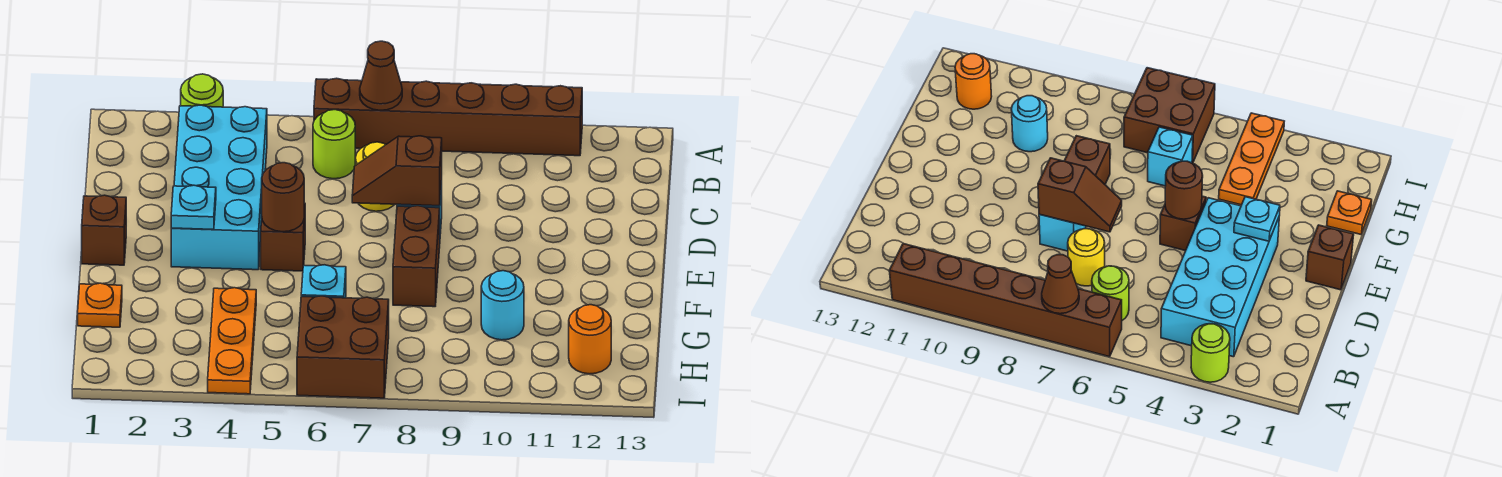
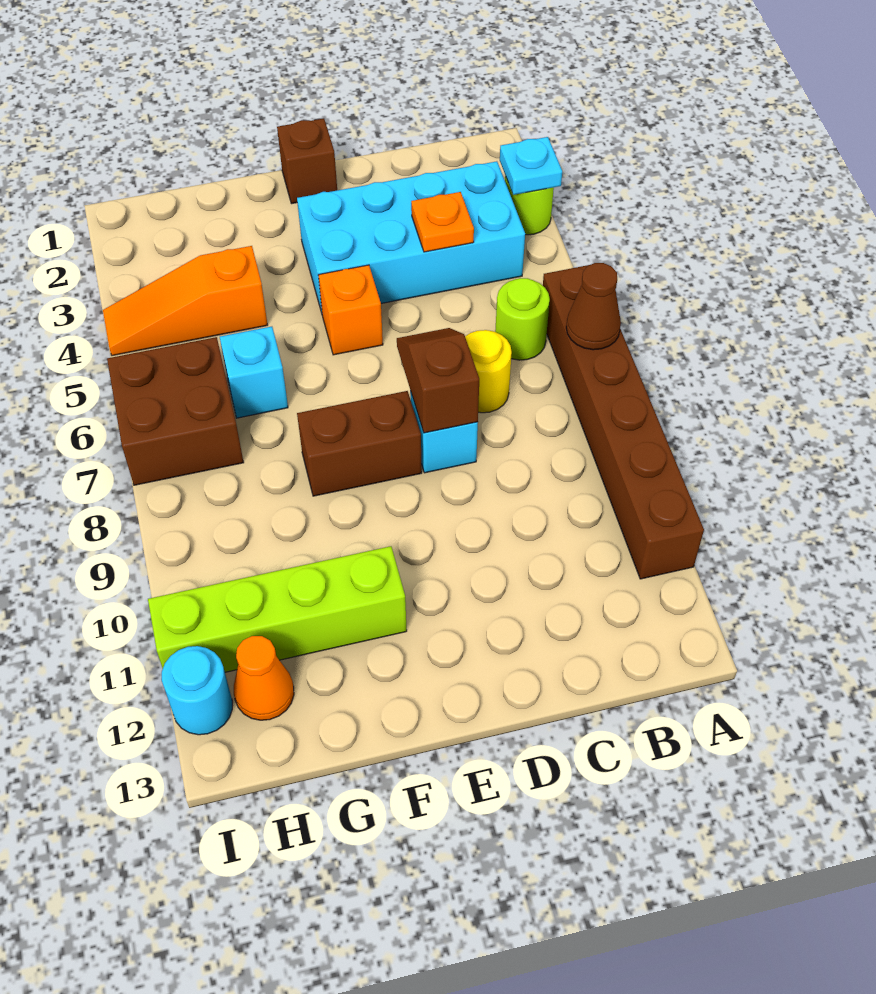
cyan 1x1 plate [171,185,216,230] -> cyan 1x1 plate moved to [500,137,562,195]
brown 1x1 brick [261,203,305,271] -> orange 1x1 brick [318,265,383,355]
brown 1x1 round brick [262,163,304,232] -> none
none -> lime 1x4 brick [148,546,407,672]
orange 1x1 plate [78,283,122,327] -> orange 1x1 plate moved to [411,192,474,252]
orange 1x3 plate [208,288,256,394] -> orange 1x3 slope [103,246,268,356]
cyan 1x1 round brick [481,271,524,340] -> cyan 1x1 round brick moved to [162,646,232,735]
orange 1x1 round brick [569,305,611,374] -> orange 1x1 cone [234,636,294,720]

